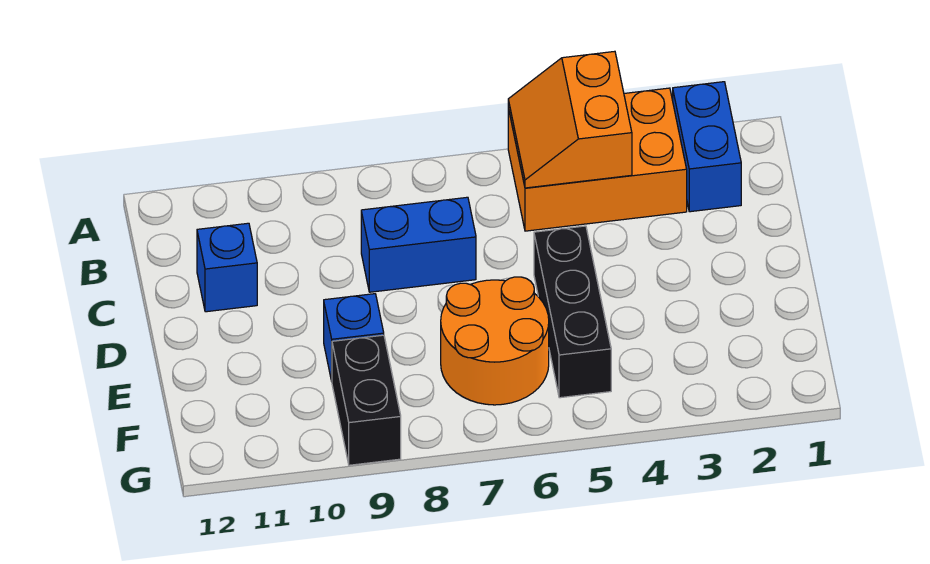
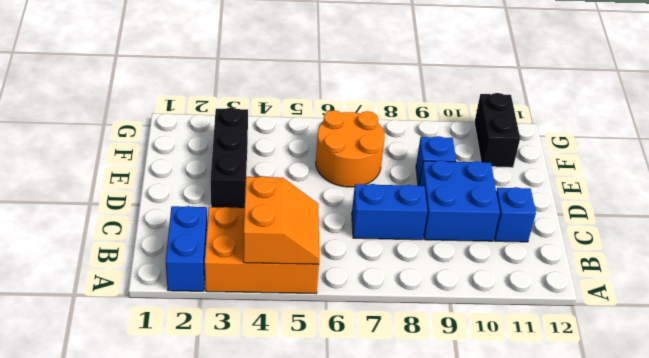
none -> blue 2x2 brick [419,160,500,241]
black 1x3 brick [534,226,611,398] -> black 1x3 brick moved to [211,108,248,208]
black 1x2 brick [332,335,401,465] -> black 1x2 brick moved to [474,93,520,167]

